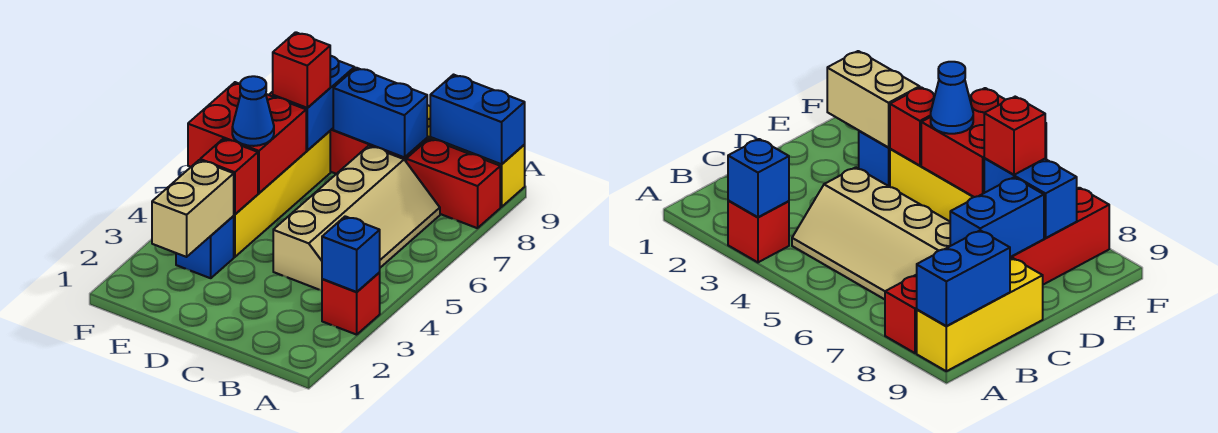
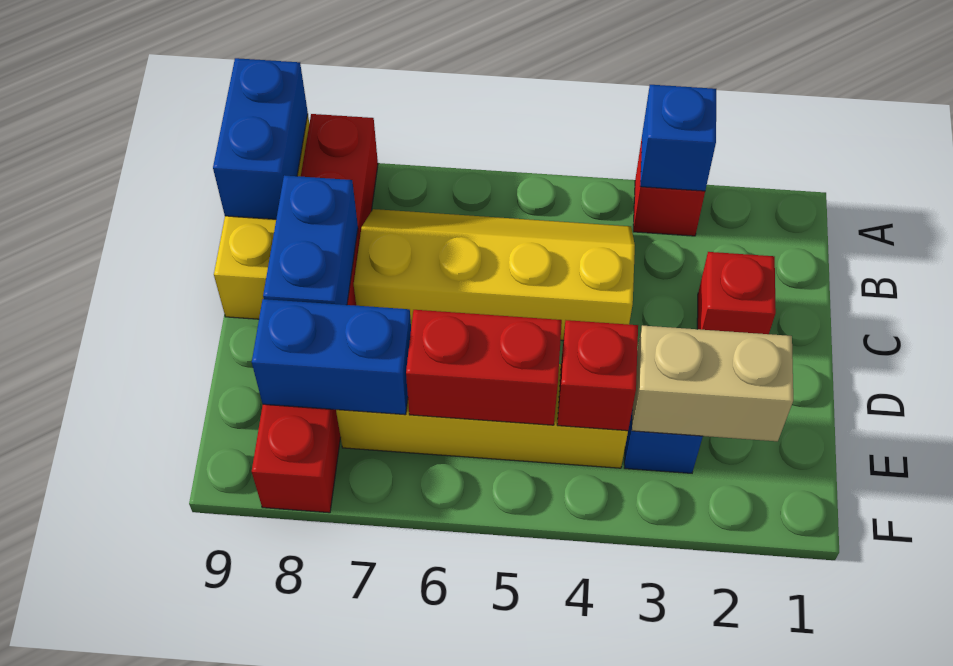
tan 2x4 slope [273,146,440,290] -> yellow 2x4 slope [354,209,635,341]
red 2x2 brick [188,82,306,193] -> red 1x2 brick [406,310,562,425]
blue 1x1 cone [232,76,274,146] -> none
red 1x1 brick [273,32,330,108] -> red 1x1 brick moved to [697,252,776,334]

